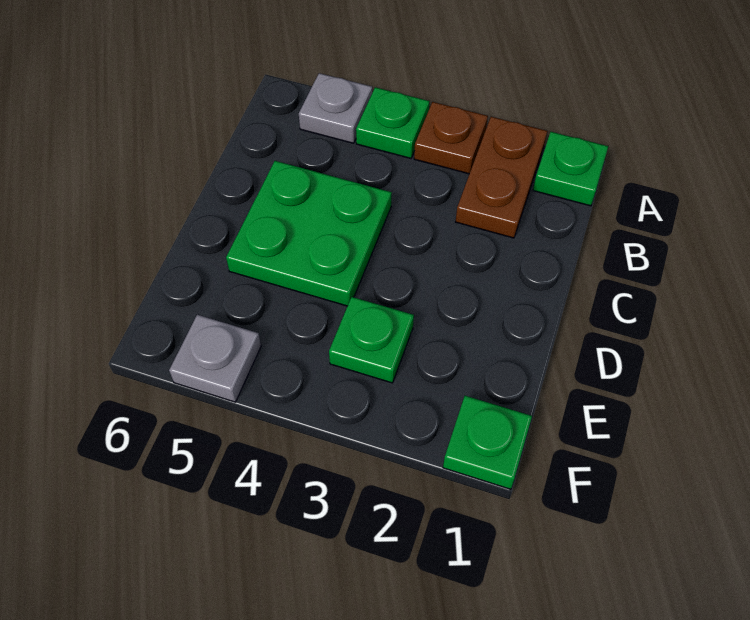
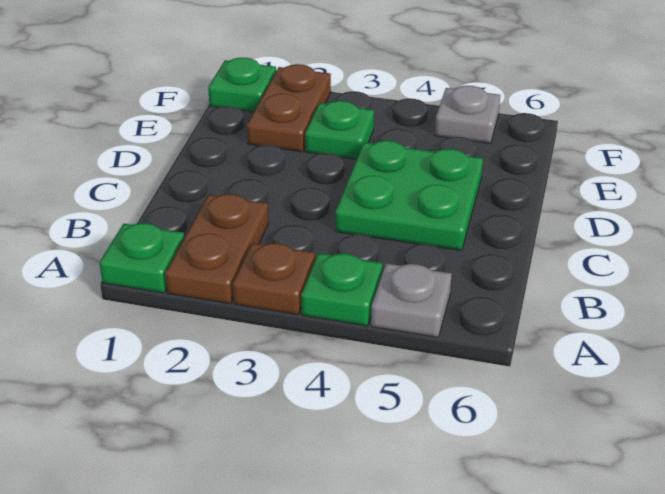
none -> brown 1x2 plate [247,64,331,152]

